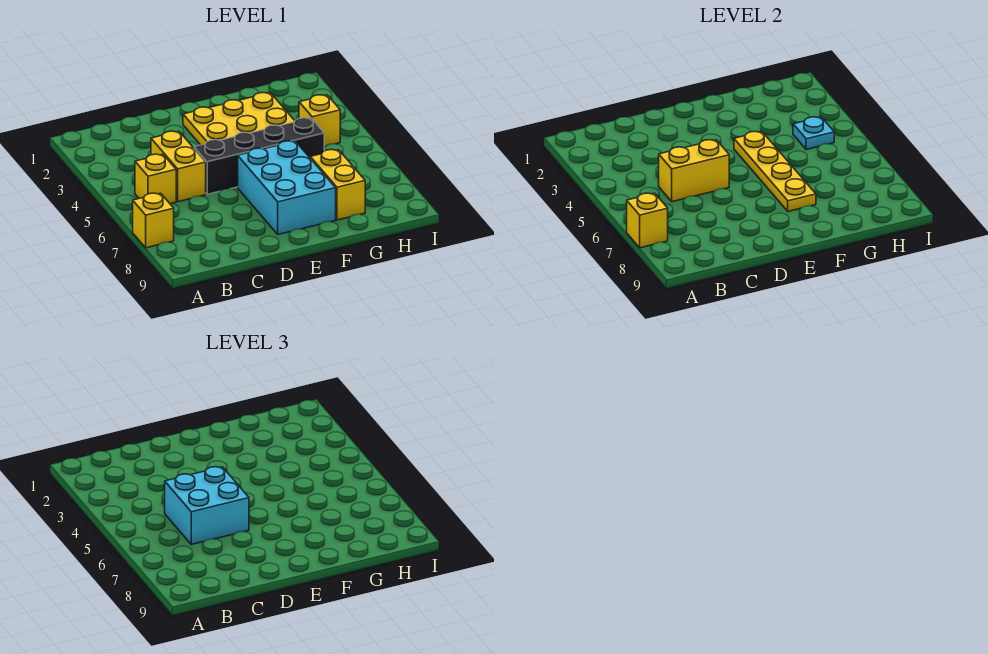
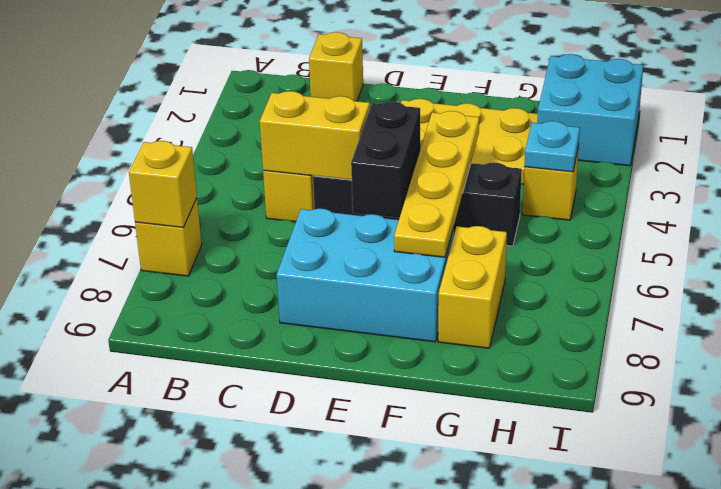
yellow 1x1 brick [135,154,176,203] -> yellow 1x1 brick moved to [309,32,363,101]
cyan 2x2 brick [165,467,249,544] -> cyan 2x2 brick moved to [537,54,643,166]
none -> black 1x2 brick [351,101,421,218]
cyan 2x3 brick [238,141,336,235] -> cyan 2x3 brick turned to [277,209,454,342]

